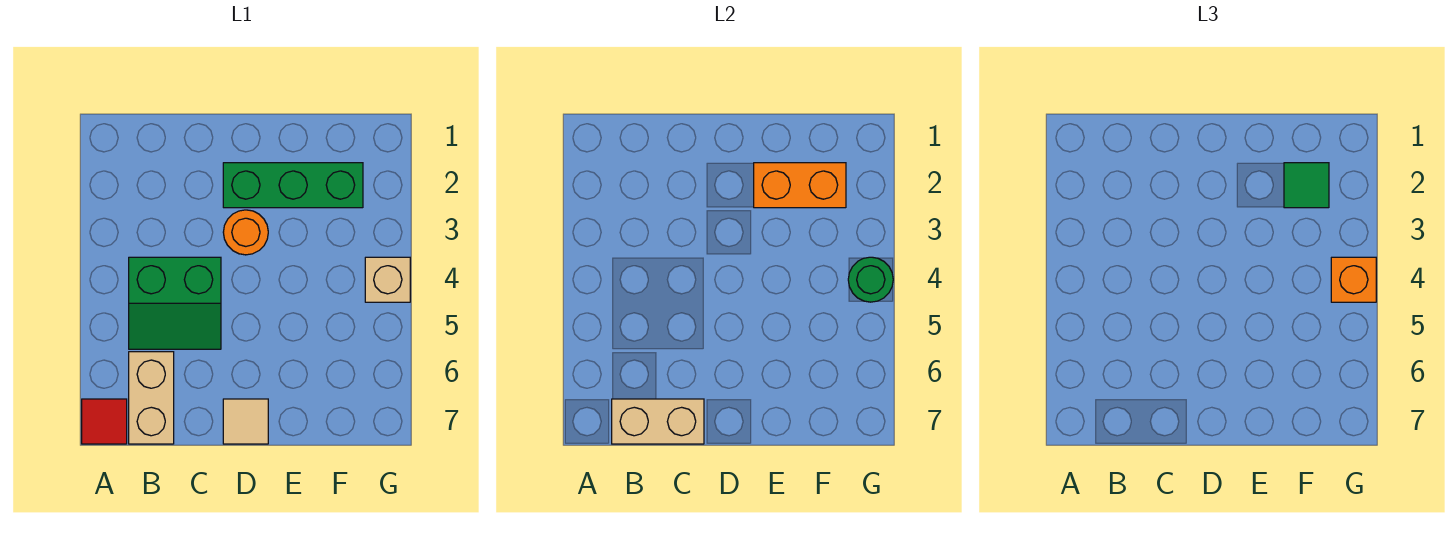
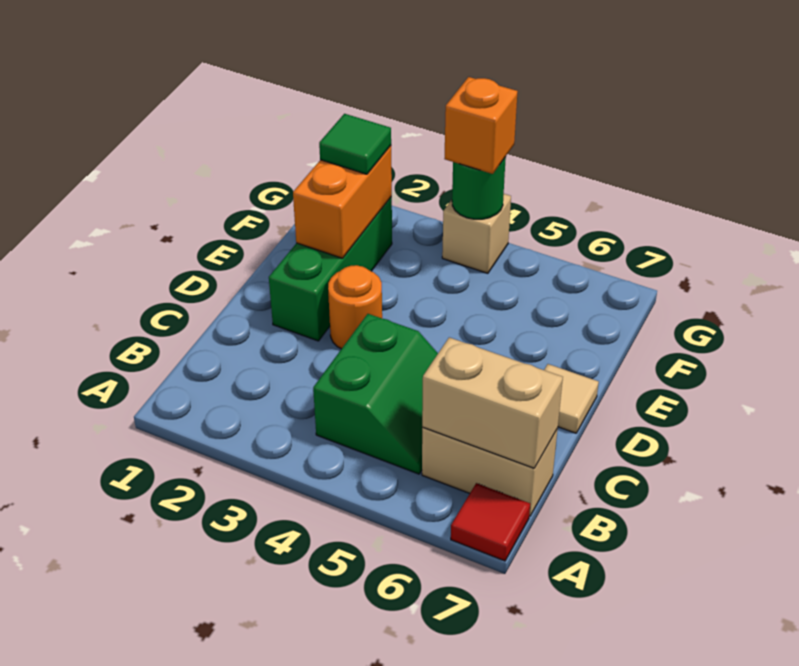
tan 1x2 brick [612,399,704,444] -> tan 1x2 brick turned to [422,337,563,468]

